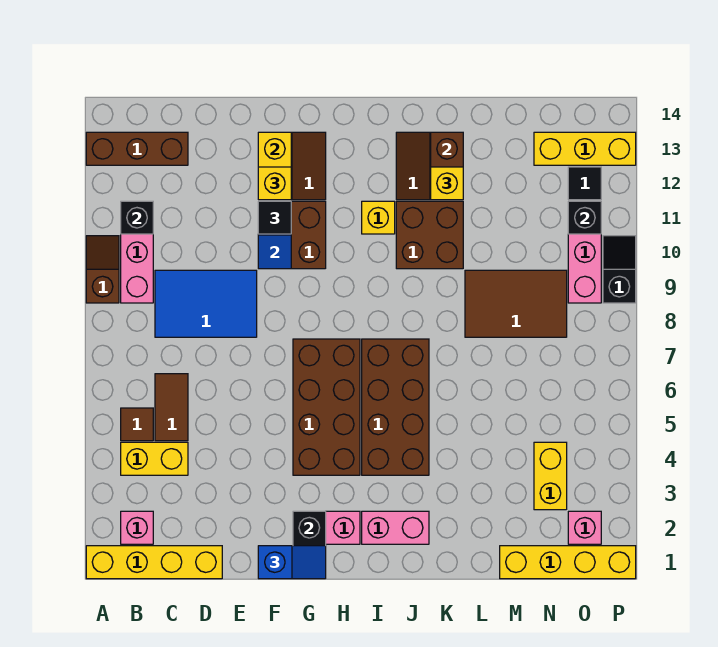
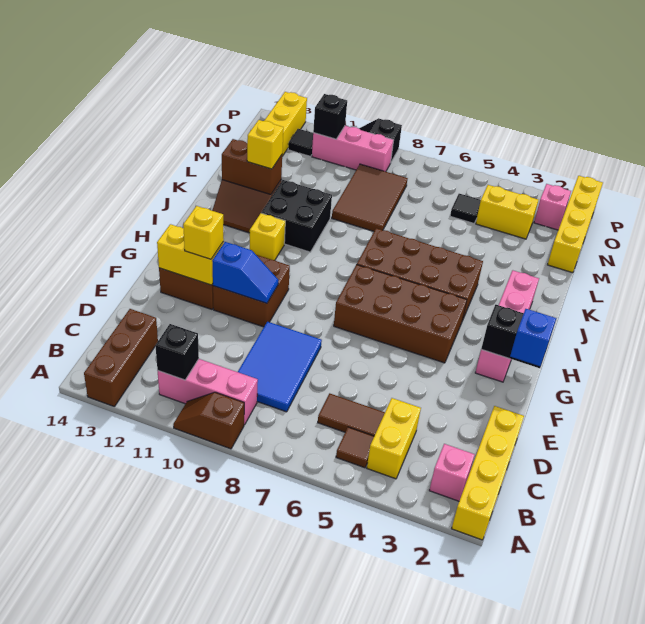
black 1x1 tile [258,201,291,234] -> black 1x1 tile moved to [450,194,481,223]
brown 2x2 brick [396,201,463,269] -> black 2x2 brick [261,180,332,252]

